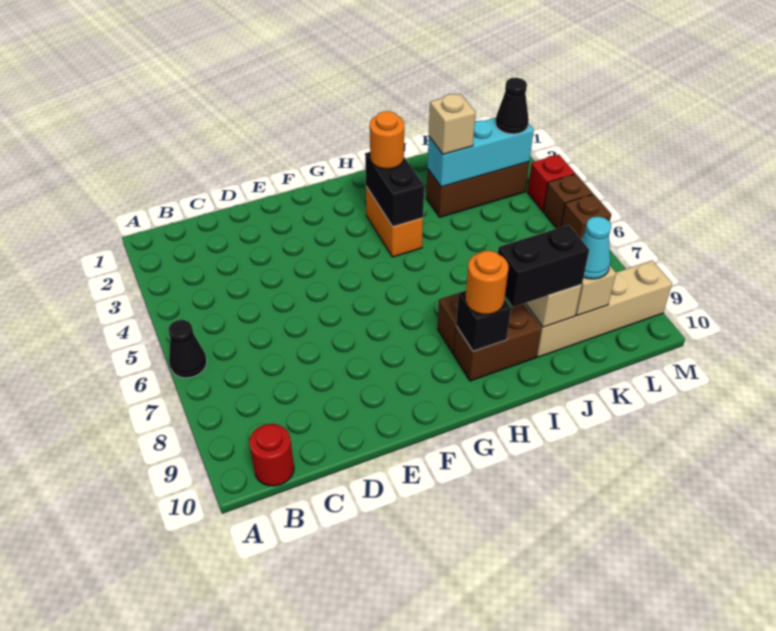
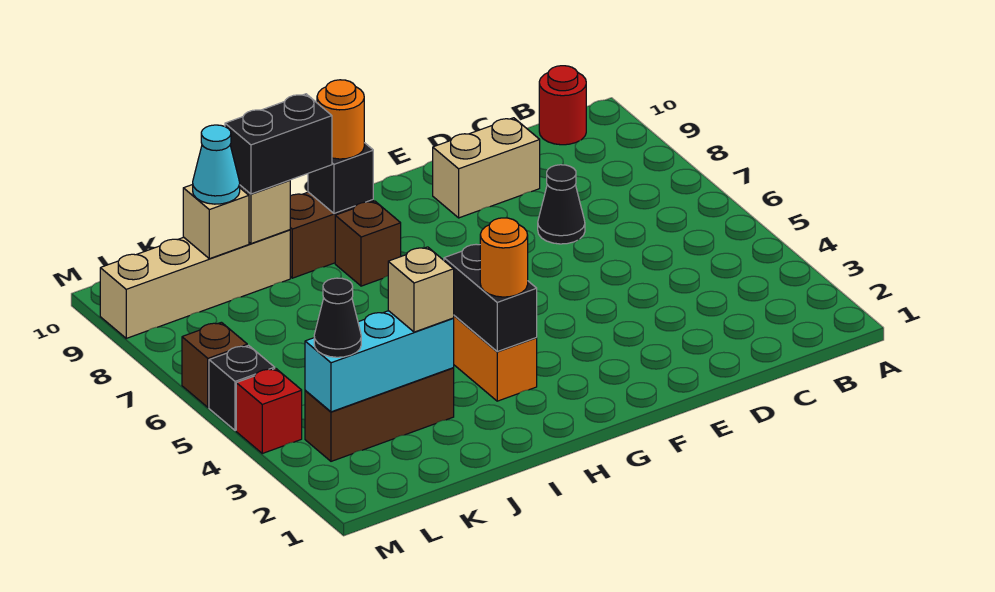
black 1x1 cone [169,320,207,378] -> black 1x1 cone moved to [538,165,585,244]
none -> tan 1x2 brick [433,118,540,218]
brown 1x1 brick [543,174,593,228] -> black 1x1 brick [209,345,275,430]

